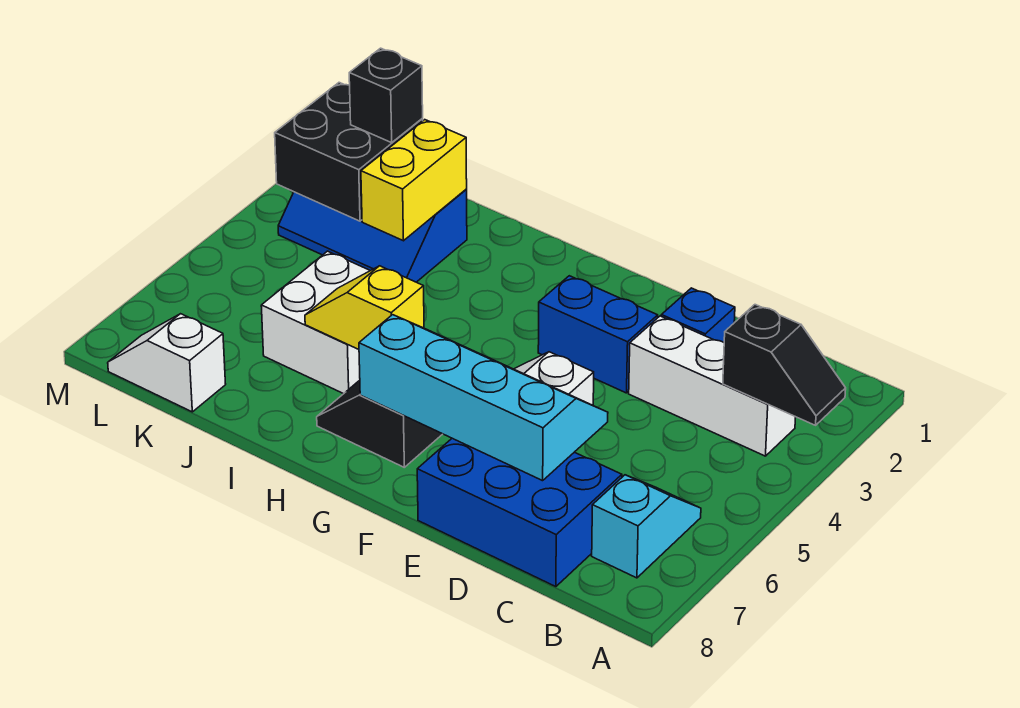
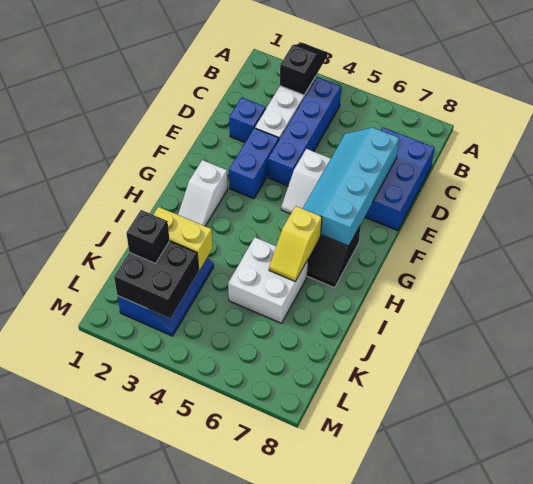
none -> blue 1x4 brick [268,77,341,186]
cyan 1x2 slope [592,475,701,578] -> none
white 1x2 slope [108,314,226,412] -> white 1x2 slope moved to [178,160,228,226]

